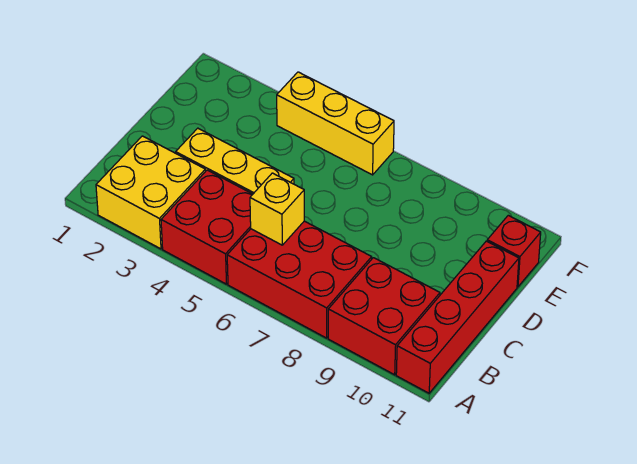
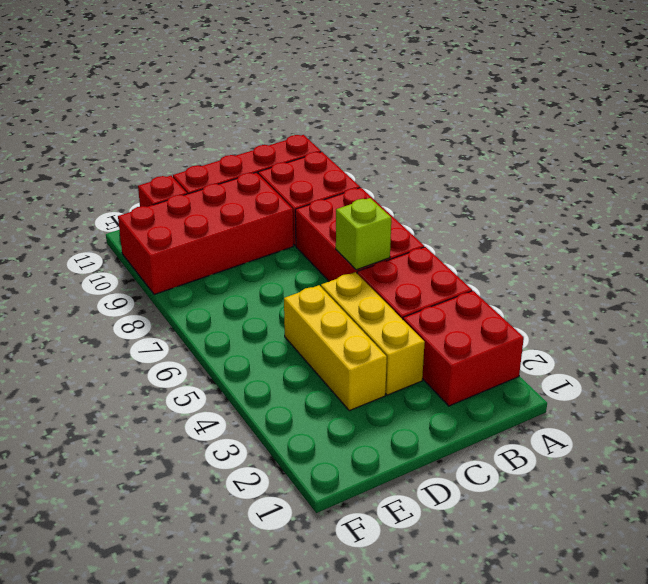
yellow 2x2 brick [96,136,205,249] -> red 2x2 brick [403,291,524,406]
yellow 1x1 brick [250,173,304,245] -> lime 1x1 brick [336,198,391,270]
none -> red 2x4 brick [118,172,293,295]
yellow 1x3 brick [277,72,394,175] -> yellow 1x3 brick moved to [284,285,387,411]

